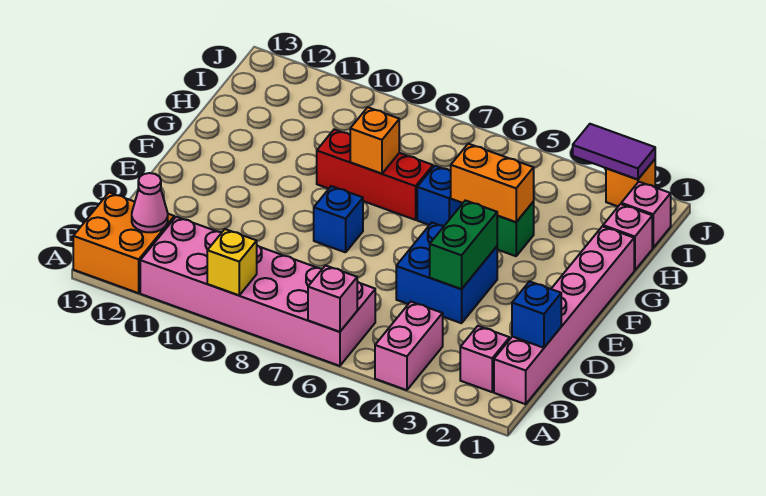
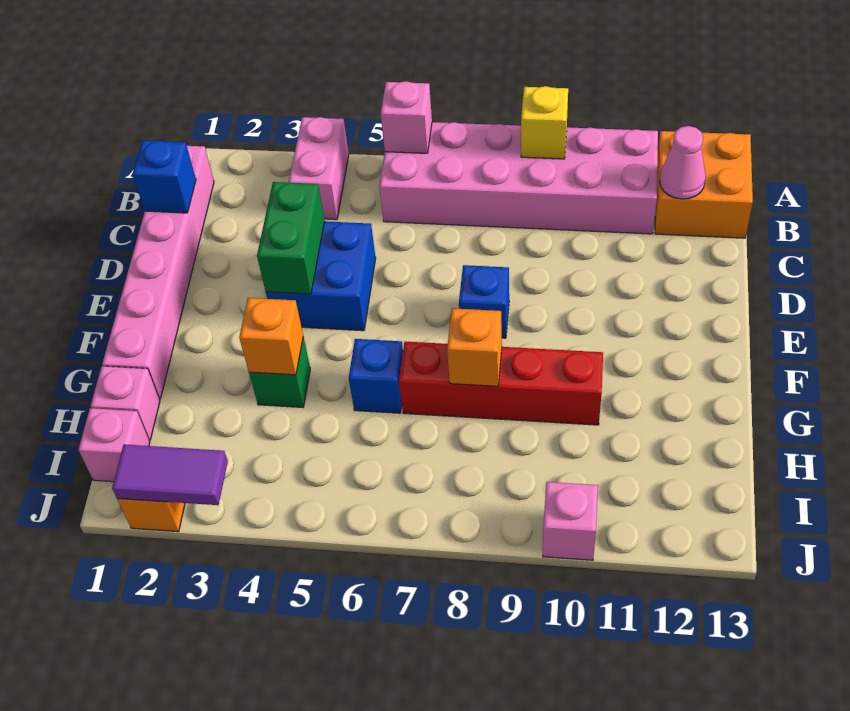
pink 1x1 brick [460,326,510,392] -> pink 1x1 brick moved to [543,482,598,560]
orange 1x2 brick [451,144,534,222] -> orange 1x1 brick [239,298,303,375]
red 1x3 brick [317,129,433,220] -> red 1x4 brick [399,342,603,425]

